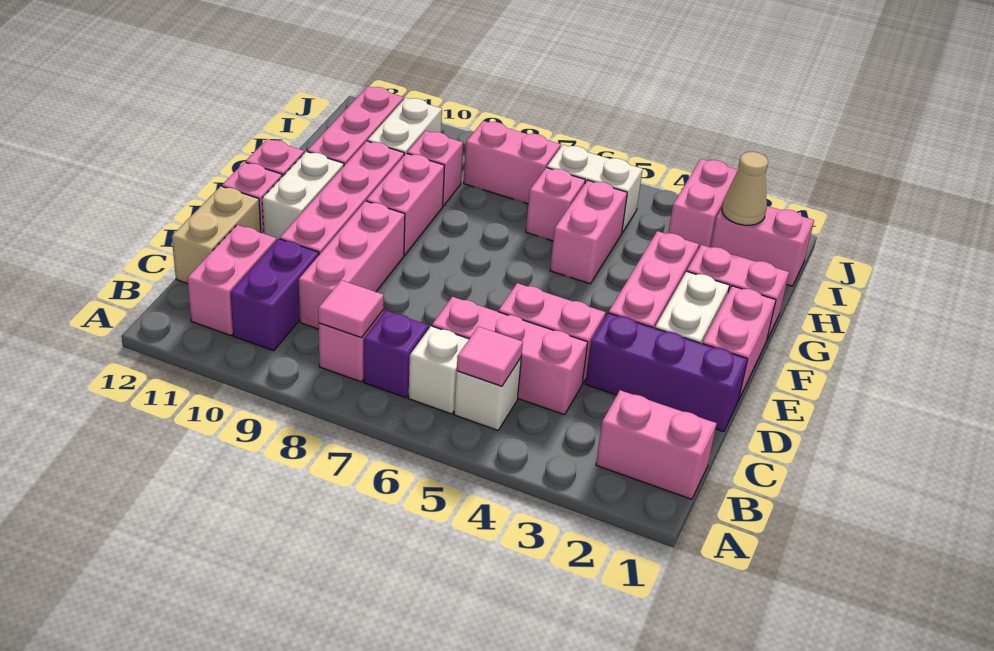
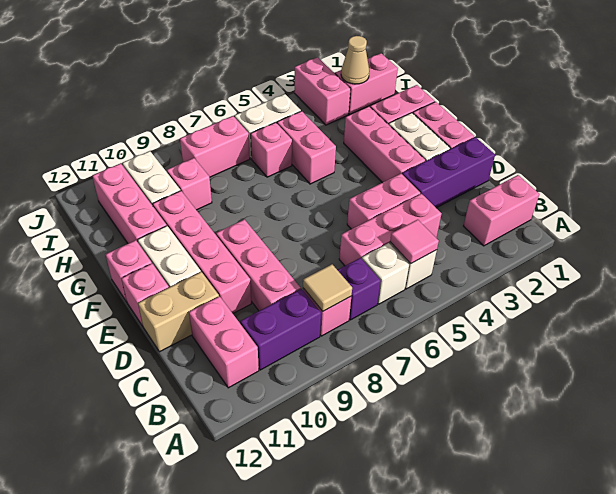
pink 1x1 tile [318,280,384,338] -> tan 1x1 tile [303,264,352,311]
purple 1x2 brick [230,239,319,351] -> purple 1x2 brick turned to [240,289,321,370]
tan 1x2 brick [172,186,261,284] -> tan 1x2 brick turned to [138,272,219,352]
pink 1x2 brick [366,153,444,255] -> none

